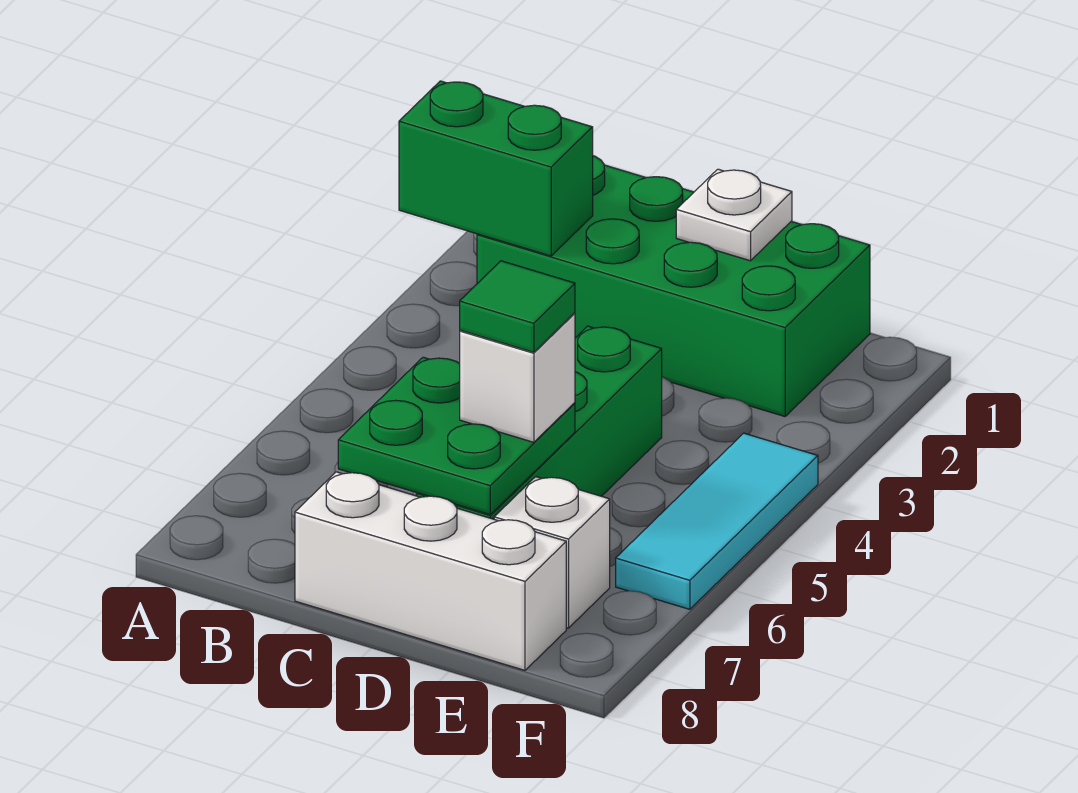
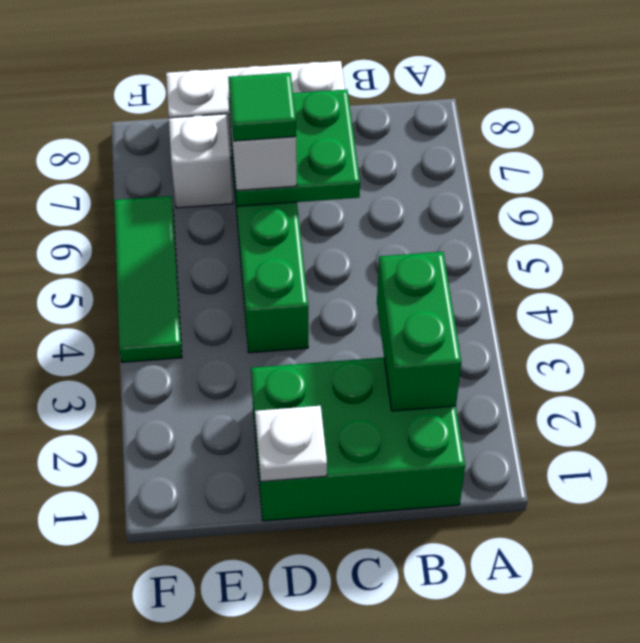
green 1x2 brick [399,81,593,256] -> green 1x2 brick turned to [377,252,461,411]
green 2x4 brick [477,156,870,416] -> green 2x3 brick [251,357,465,521]
cyan 1x3 tile [616,433,818,609] -> green 1x3 tile [114,196,182,362]

